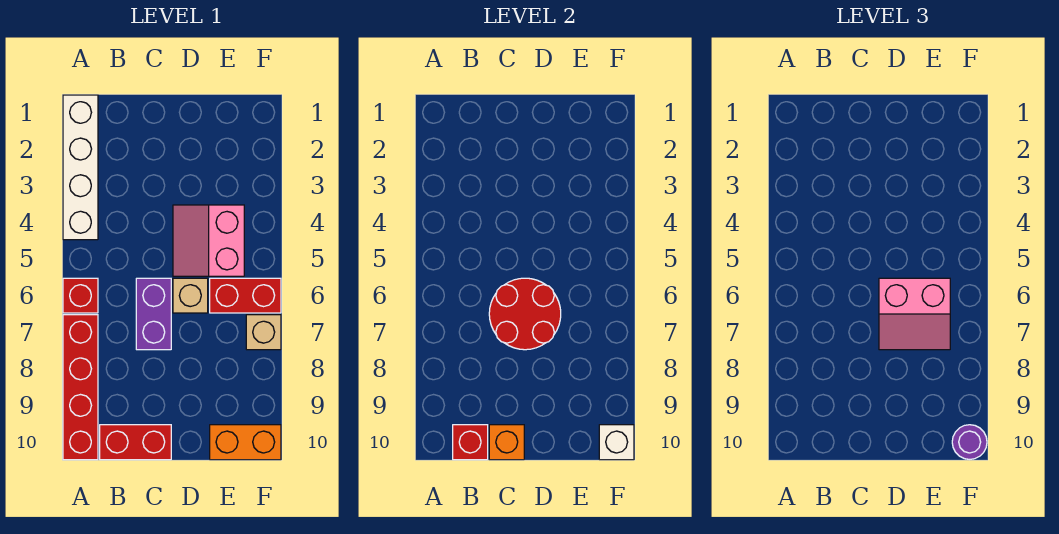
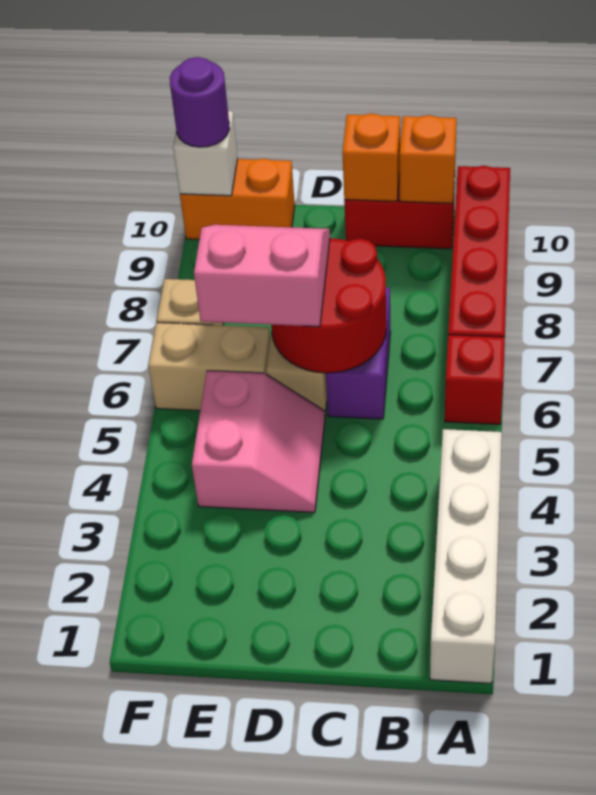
red 1x1 brick [453,425,488,460] -> orange 1x1 brick [400,115,456,203]
red 1x2 brick [210,278,281,313] -> tan 1x2 brick [148,323,270,411]

